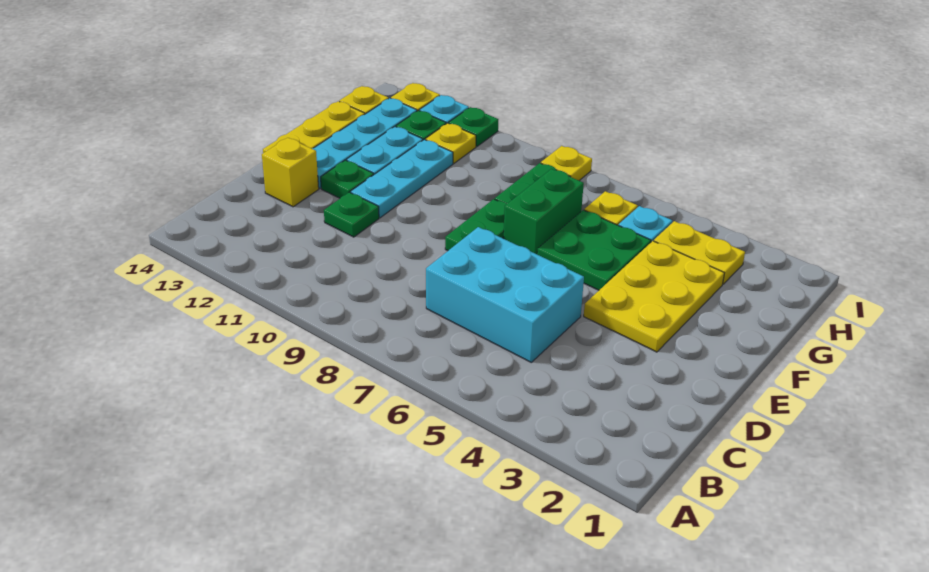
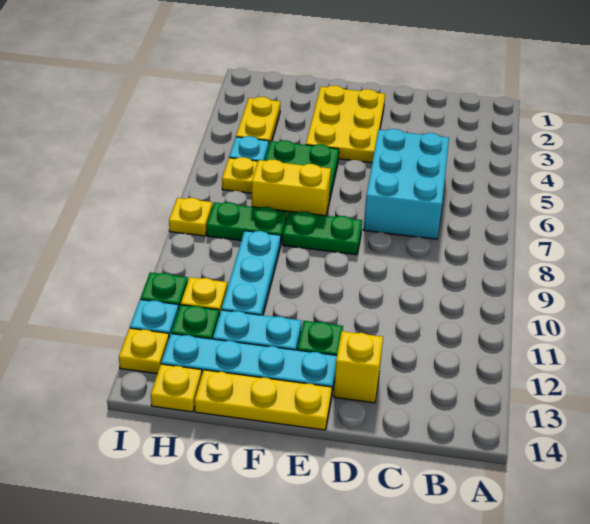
green 1x1 plate [324,192,379,237] -> none
yellow 2x3 plate [584,241,724,352] -> yellow 2x3 plate turned to [306,86,385,163]
cyan 1x3 plate [351,140,453,218] -> cyan 1x3 plate turned to [221,231,281,315]
green 1x2 brick [503,169,584,254] -> yellow 1x2 brick [252,160,331,216]

